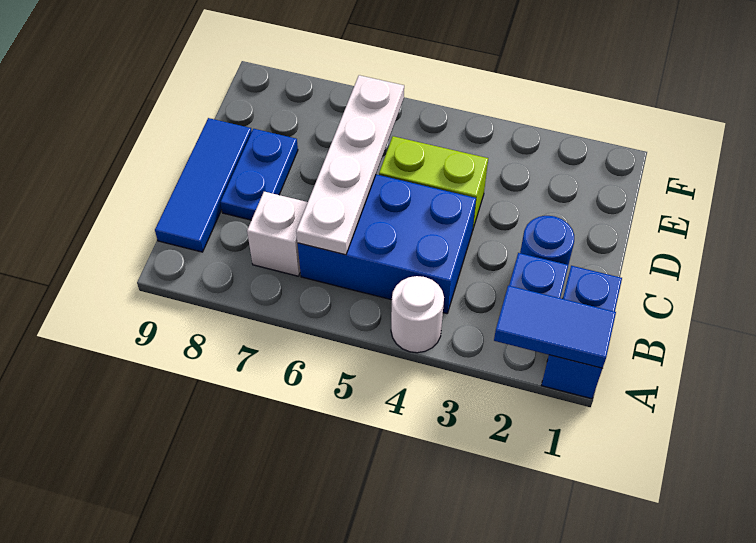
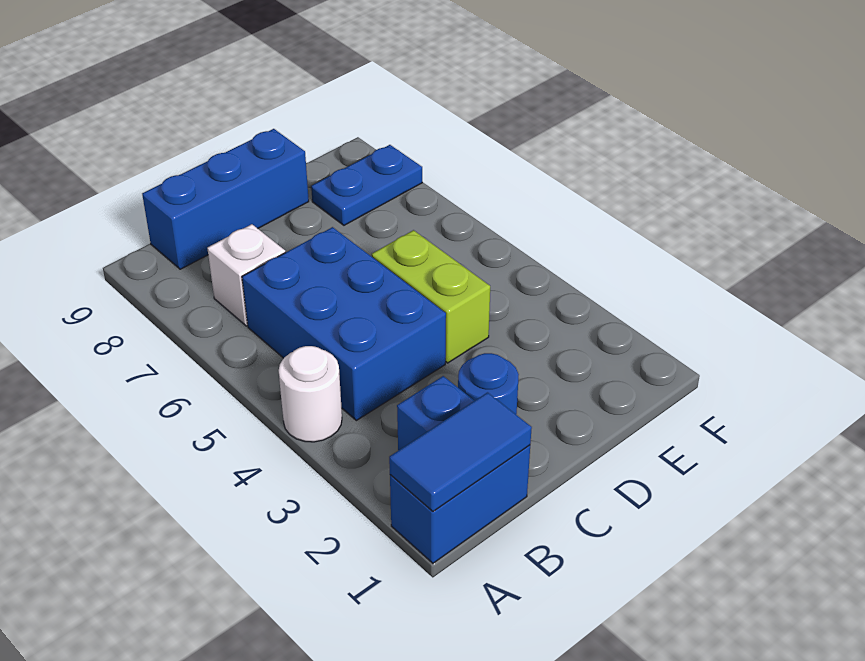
blue 1x2 tile [494,286,616,368] -> blue 1x2 tile turned to [389,393,532,511]
white 1x4 plate [296,75,404,255] -> none
blue 1x3 tile [155,118,252,252] -> blue 1x3 brick [142,129,309,269]
blue 1x2 plate [221,129,298,220] -> blue 1x2 plate moved to [311,145,422,225]

